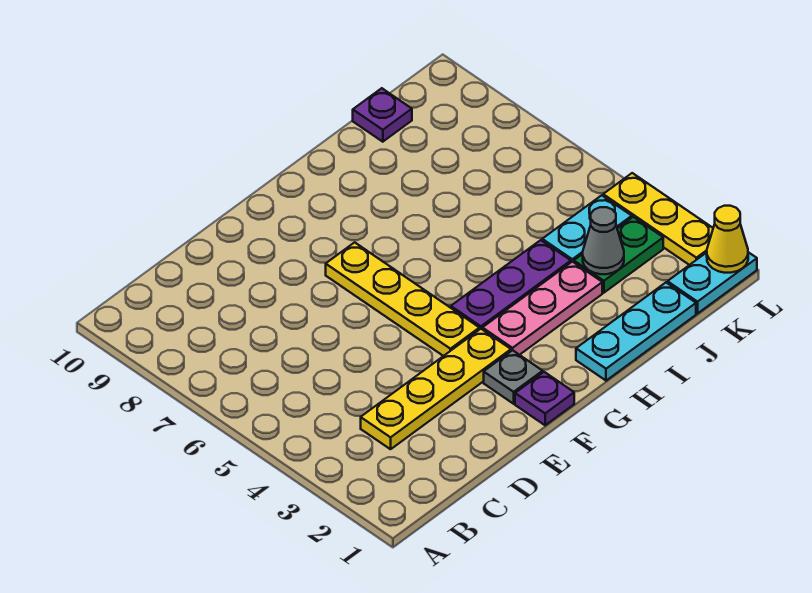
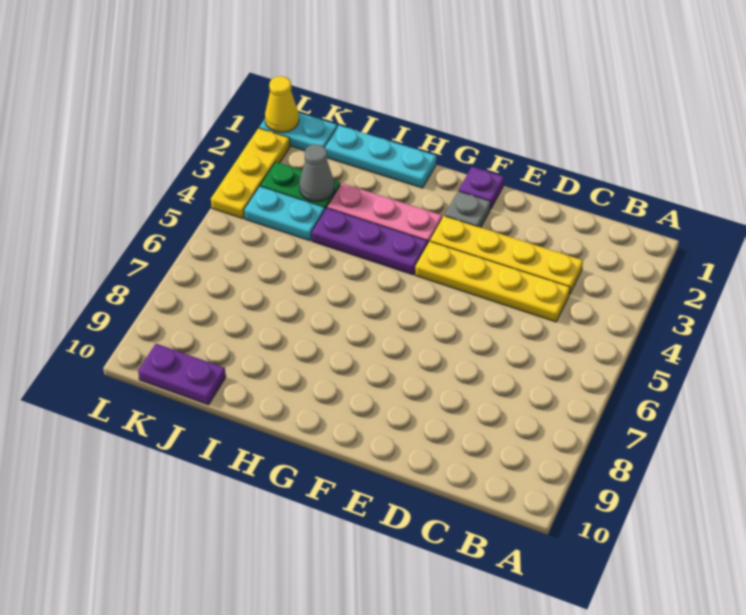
yellow 1x4 plate [326,242,479,356] -> yellow 1x4 plate turned to [415,241,570,322]
purple 1x1 plate [353,88,412,142] -> purple 1x2 plate [138,344,226,405]

